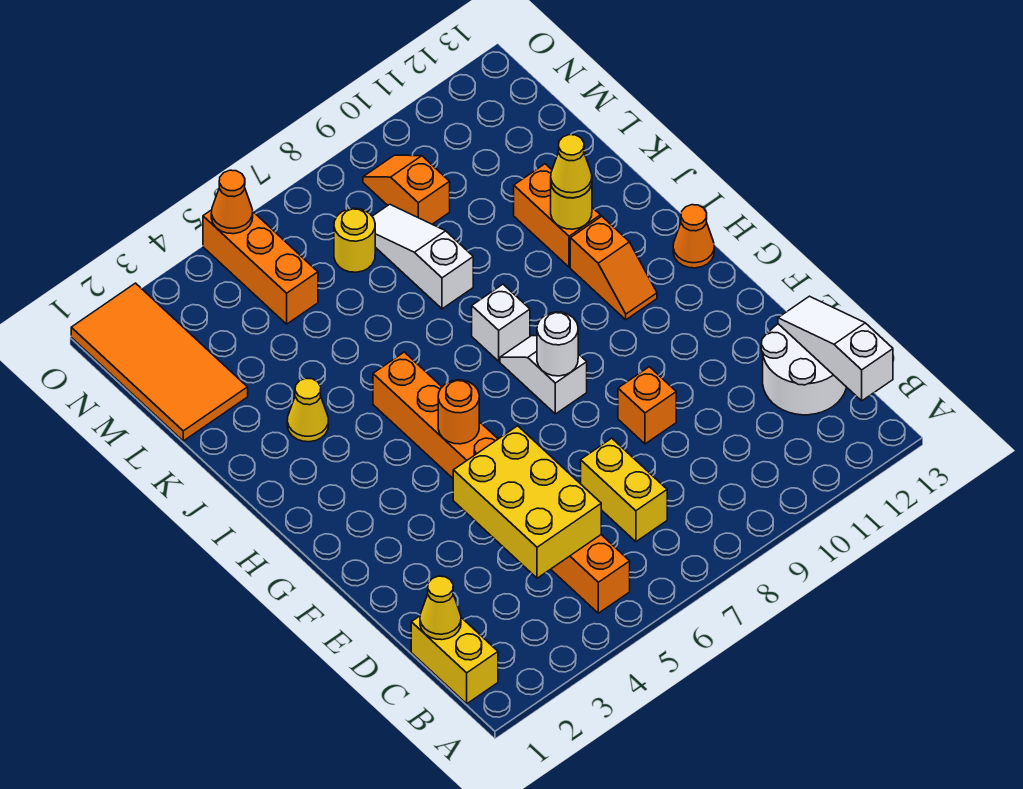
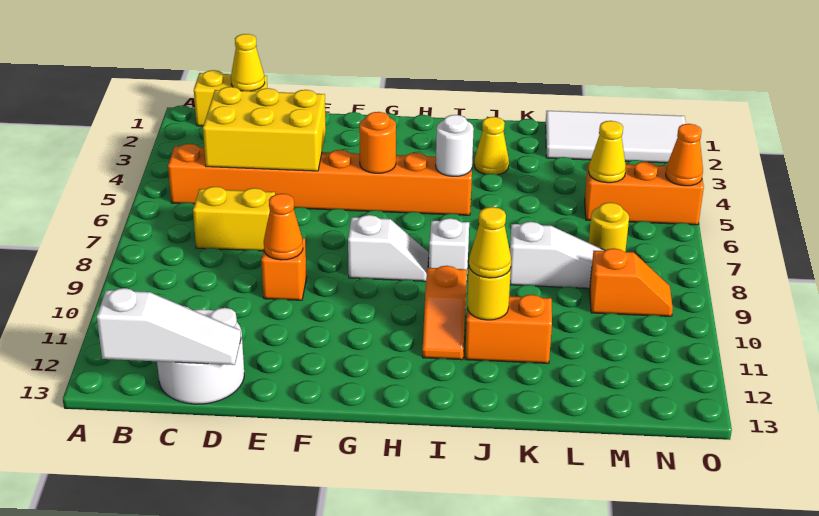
white 1x1 round brick [537,312,578,376] -> white 1x1 round brick moved to [436,115,474,176]
orange 1x2 slope [570,216,657,320] -> orange 1x2 slope turned to [422,266,467,360]
orange 1x1 cone [673,205,714,268] -> orange 1x1 cone moved to [264,194,303,260]
orange 2x4 tile [71,283,248,441] -> white 2x4 tile [546,111,686,163]
none -> yellow 1x1 cone [589,121,626,183]

